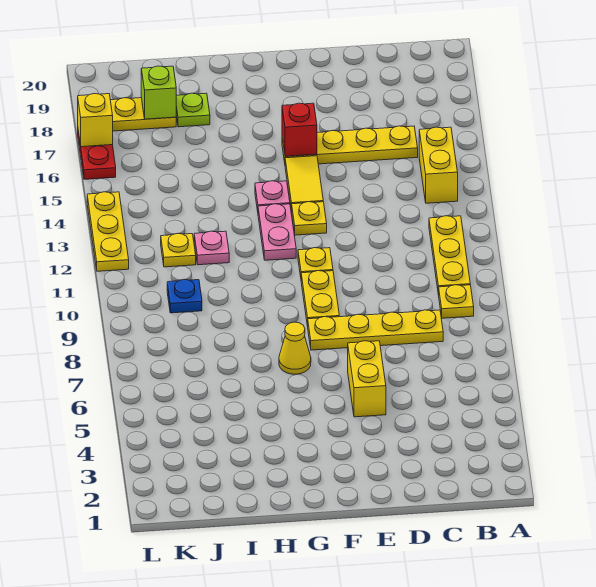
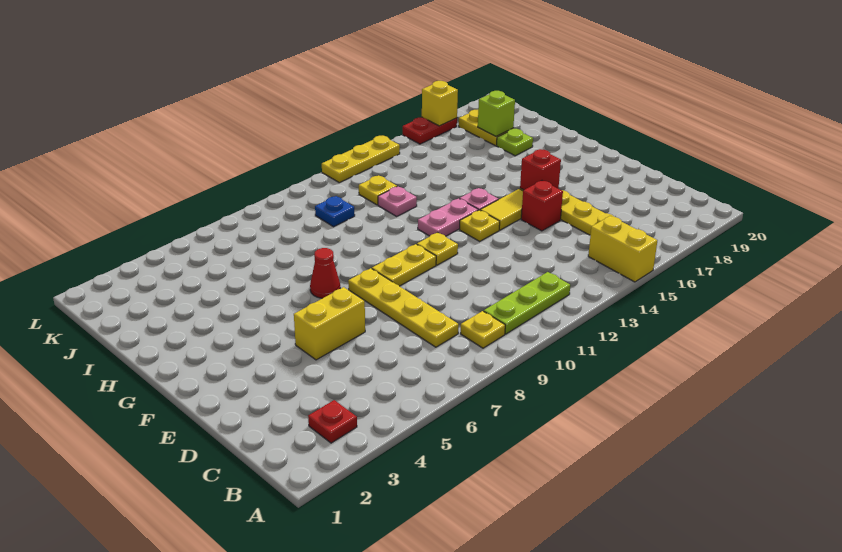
none -> red 1x1 plate [308,400,357,443]
yellow 1x3 plate [429,216,470,295] -> lime 1x3 plate [484,272,570,334]
yellow 1x2 brick [419,127,458,203] -> yellow 1x2 brick turned to [588,216,657,282]
none -> red 1x1 brick [521,181,563,231]
yellow 1x1 cone [279,322,311,374] -> red 1x1 cone [310,248,340,298]

